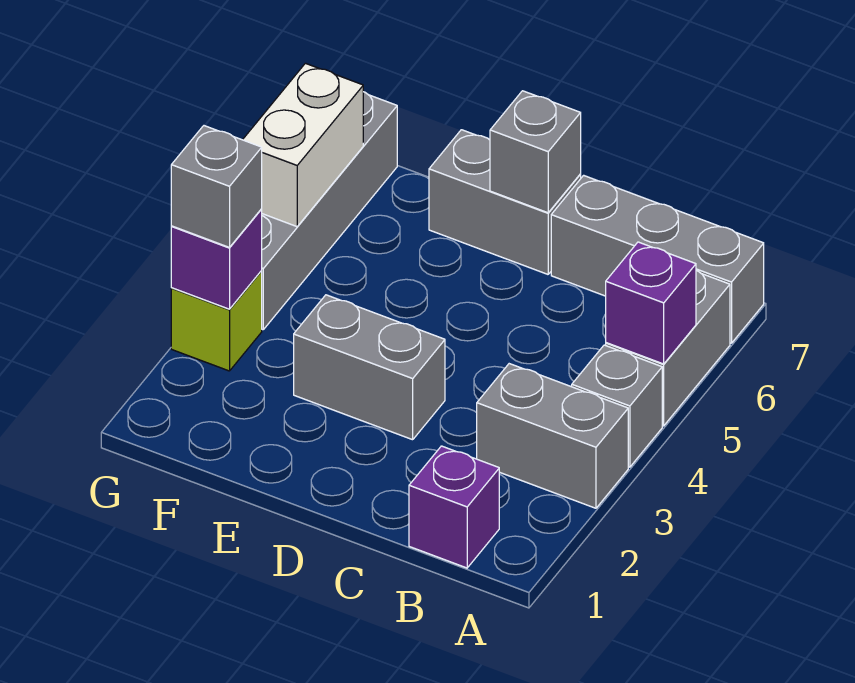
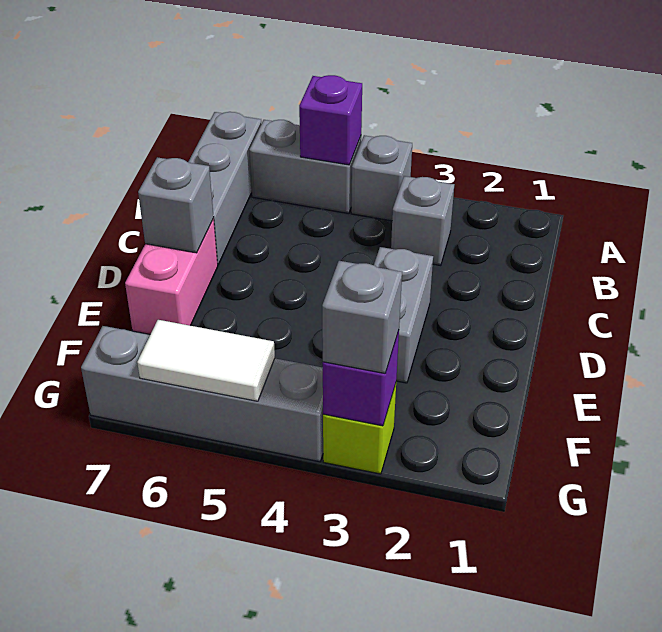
grey 1x2 brick [477,364,628,508] -> grey 1x1 brick [391,176,454,266]
purple 1x1 brick [409,446,499,568] -> none
grey 1x2 brick [429,130,581,274] -> pink 1x2 brick [125,219,218,334]
white 1x2 brick [243,63,363,227] -> white 1x2 tile [137,320,275,401]

